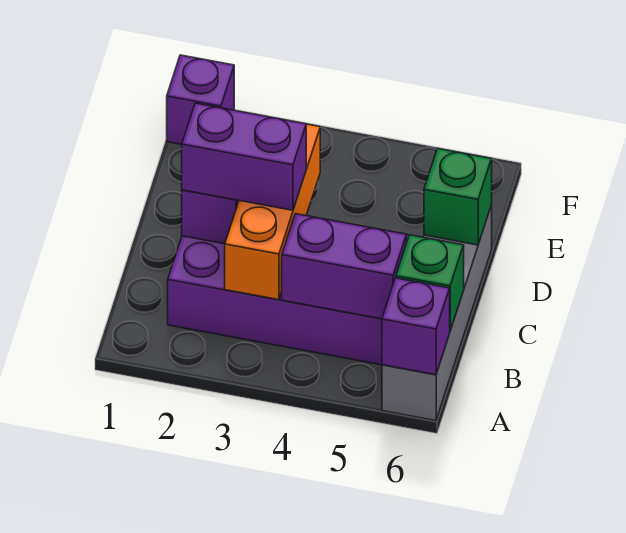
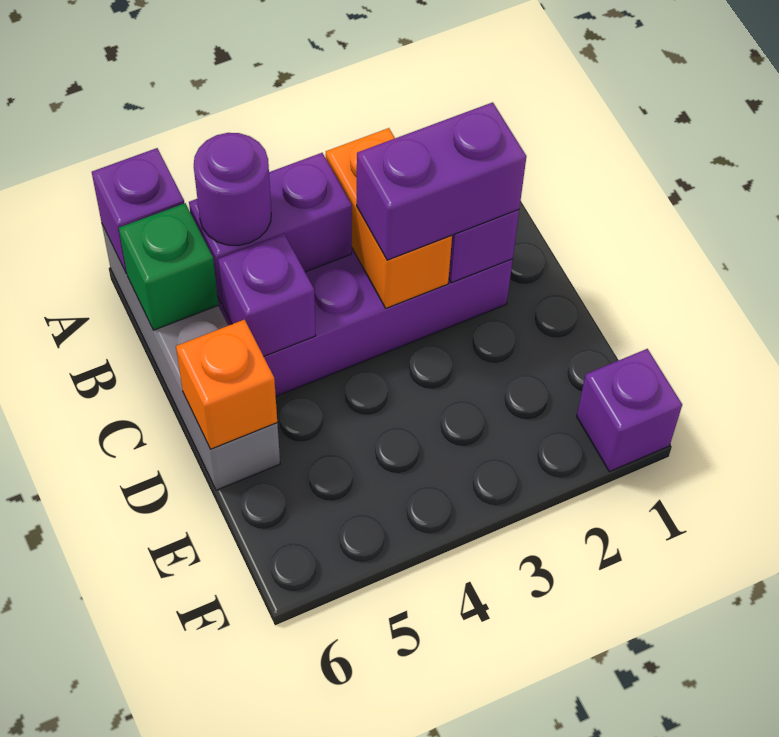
orange 1x3 brick [225,124,320,300] -> orange 1x2 brick [326,128,452,308]
none -> purple 1x1 round brick [194,133,271,245]
none -> purple 1x1 brick [218,234,316,356]
green 1x1 brick [424,148,492,245] -> orange 1x1 brick [176,320,277,449]

